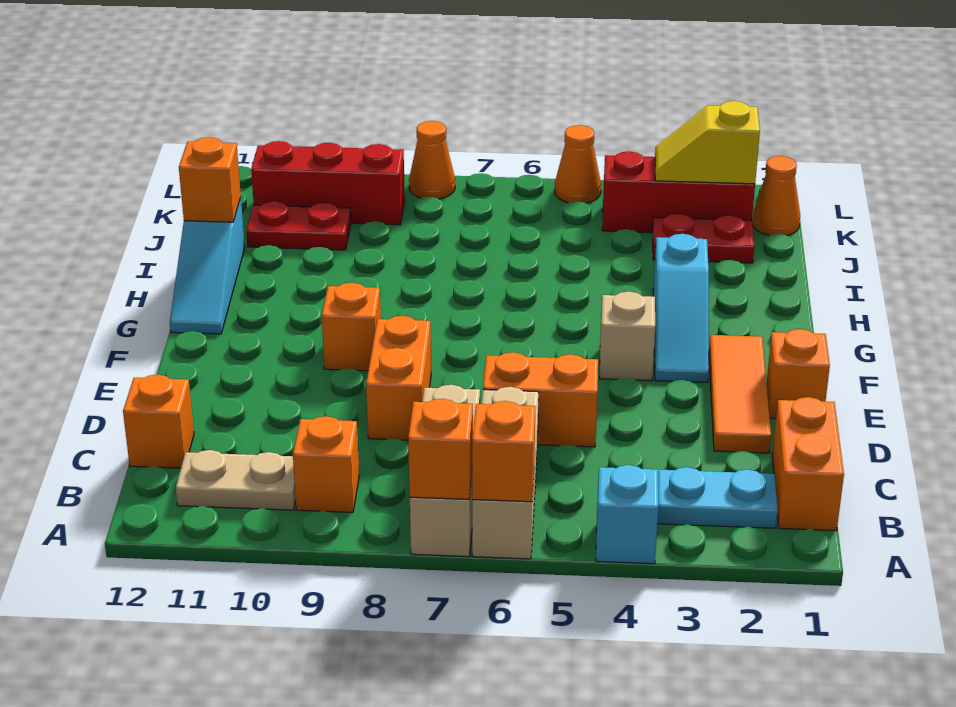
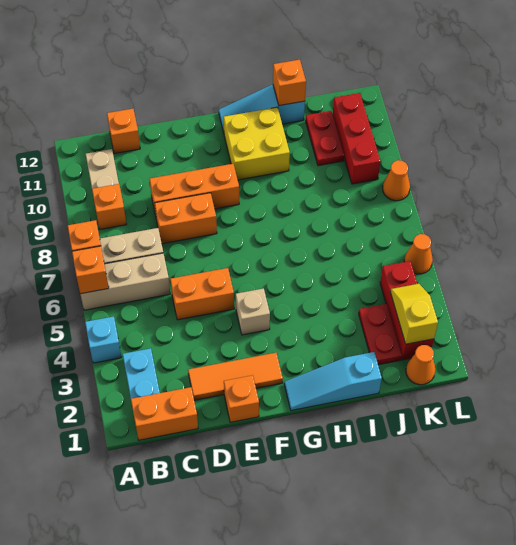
orange 1x2 brick [483,352,598,447] -> orange 1x2 brick turned to [170,268,234,320]
cyan 1x3 slope [653,234,709,382] -> cyan 1x3 slope moved to [284,352,382,410]
orange 1x1 brick [322,283,381,371] -> orange 1x3 brick [150,164,239,215]
none -> yellow 2x2 brick [224,107,290,180]

